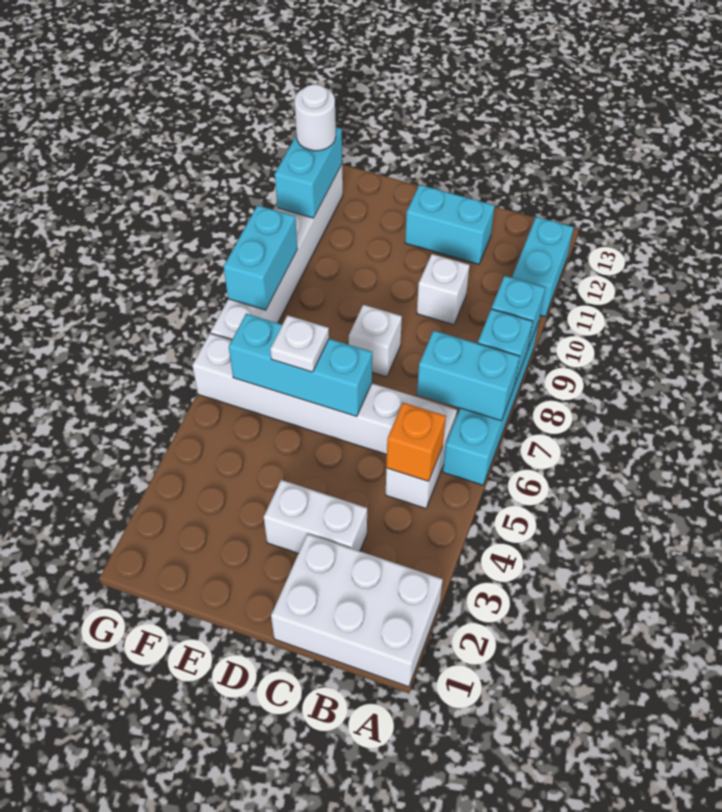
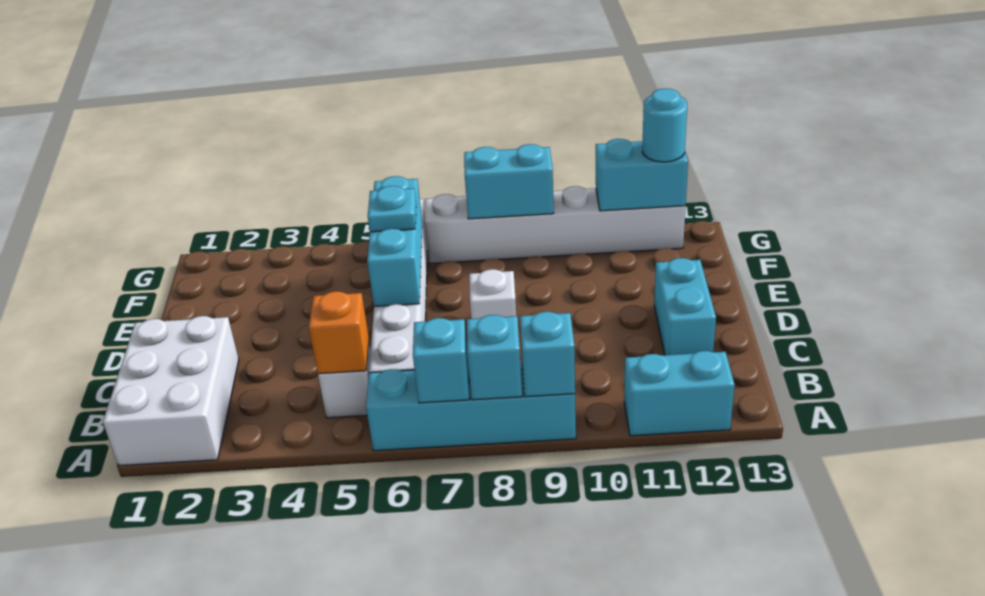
cyan 1x2 brick [417,331,520,421] -> cyan 1x1 brick [413,318,469,403]
white 1x2 brick [264,480,367,554] -> none
white 1x1 brick [417,254,470,325] -> none
white 1x1 plate [270,315,329,372] -> cyan 1x1 plate [368,186,416,232]
white 1x1 round brick [294,84,336,151] -> cyan 1x1 round brick [642,89,687,162]

